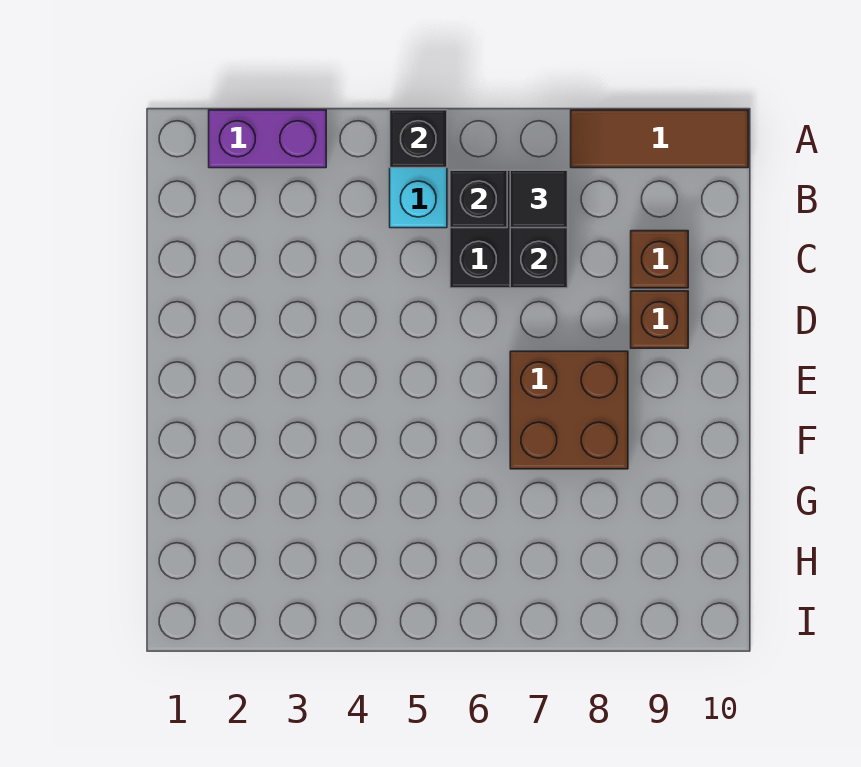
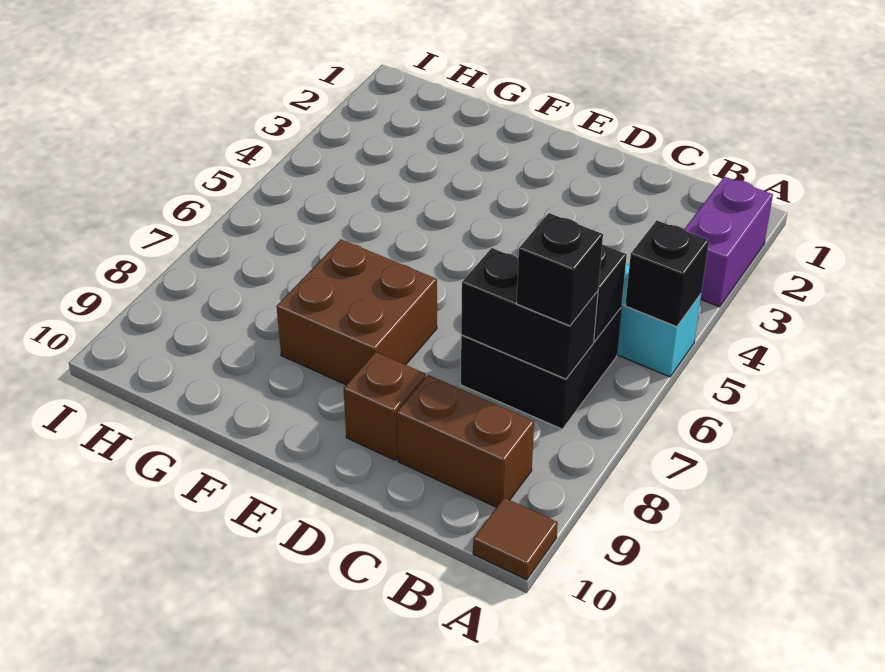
brown 1x3 tile [571,110,748,168] -> brown 1x1 tile [473,498,558,580]
black 1x1 tile [510,170,568,228] -> black 1x1 brick [517,213,603,326]
brown 1x1 brick [631,231,688,288] -> brown 1x2 brick [397,375,534,507]

